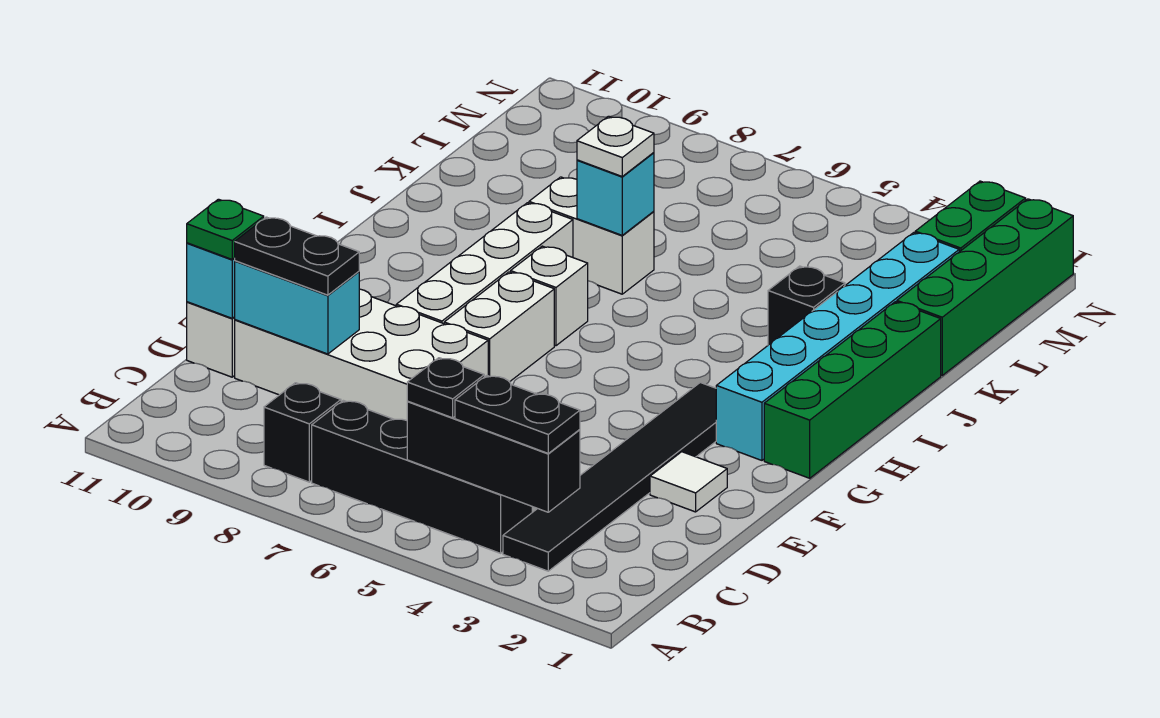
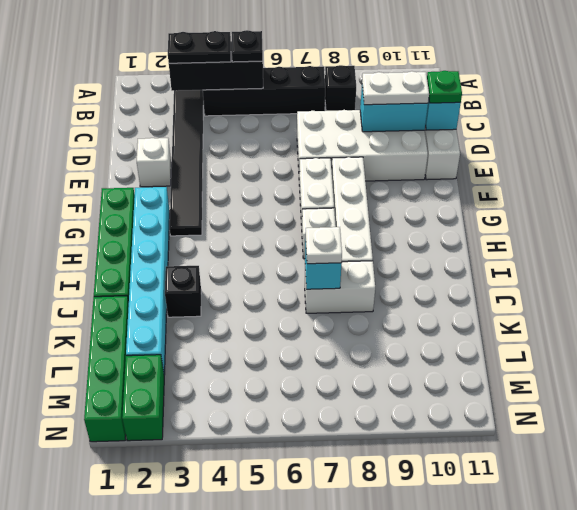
black 1x2 plate [235,217,359,295] -> white 1x2 plate [362,71,429,105]
white 1x1 tile [650,452,727,512] -> white 1x1 brick [137,138,171,187]

